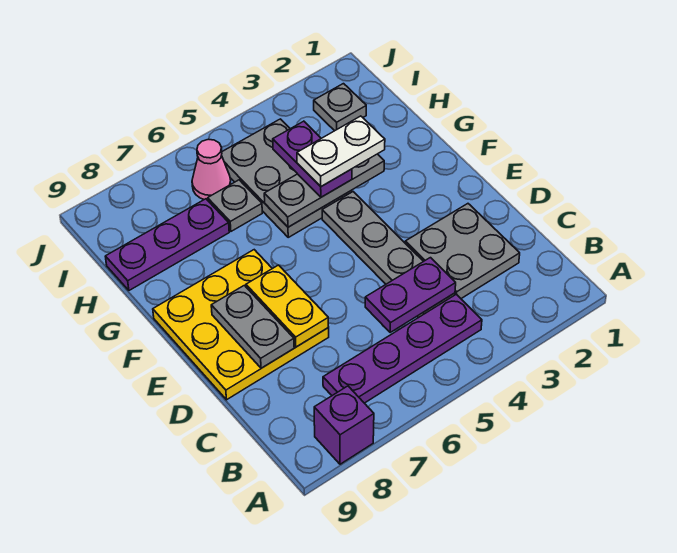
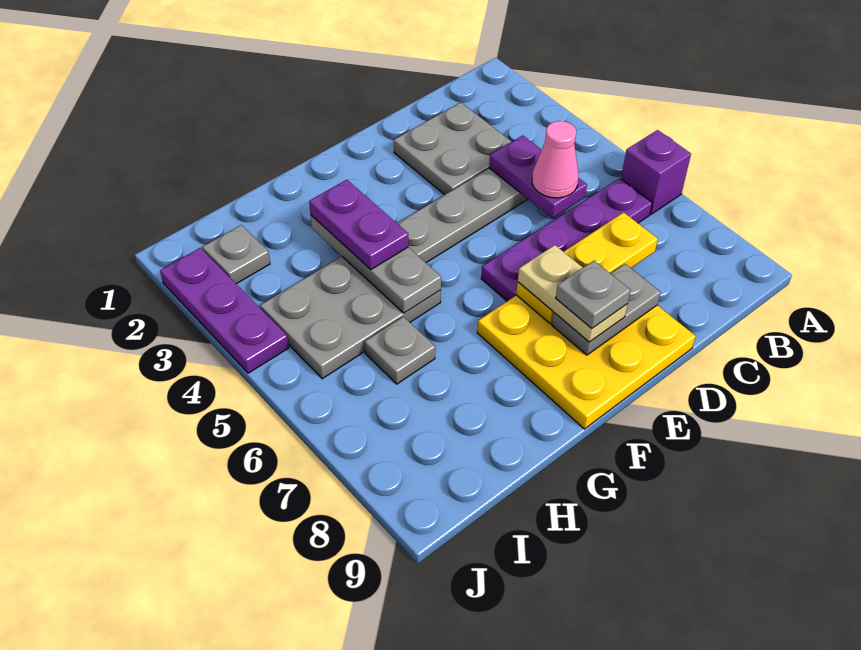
purple 1x1 brick [314,386,374,464] -> purple 1x1 brick moved to [621,130,691,214]
purple 1x4 plate [323,294,482,403] -> purple 1x4 plate turned to [481,178,652,301]
yellow 1x2 plate [246,265,328,347] -> yellow 1x3 plate [516,212,658,323]
none -> tan 1x2 plate [518,245,627,342]
none -> grey 1x1 plate [556,261,631,328]
white 1x2 plate [297,116,385,187] -> none
purple 1x2 plate [273,121,352,197] -> purple 1x2 plate turned to [309,180,408,270]
purple 1x3 plate [105,199,229,290] -> purple 1x3 plate moved to [160,248,289,373]
pink 1x1 cone [192,139,231,200] -> pink 1x1 cone moved to [532,121,578,198]

